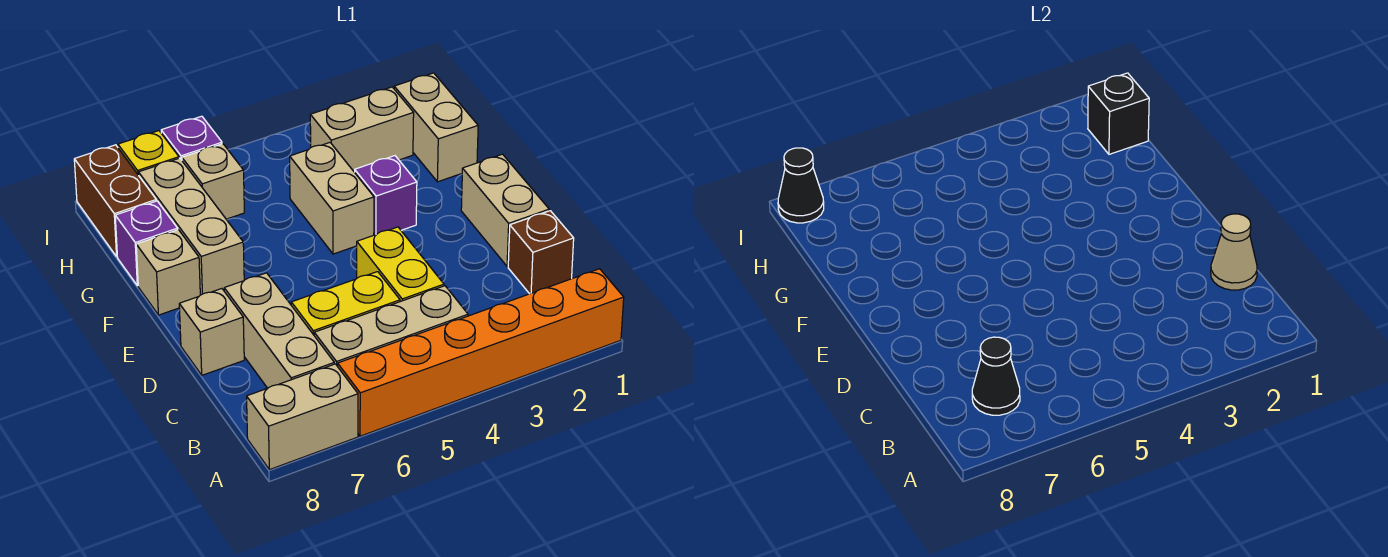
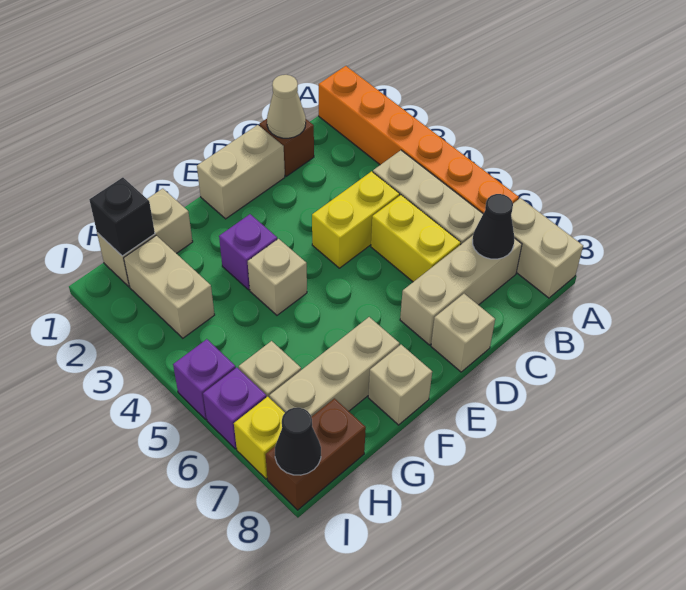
tan 1x2 brick [290,143,374,254] -> tan 1x1 brick [248,239,307,315]
purple 1x1 brick [115,201,178,286] -> purple 1x1 brick moved to [173,339,236,419]

